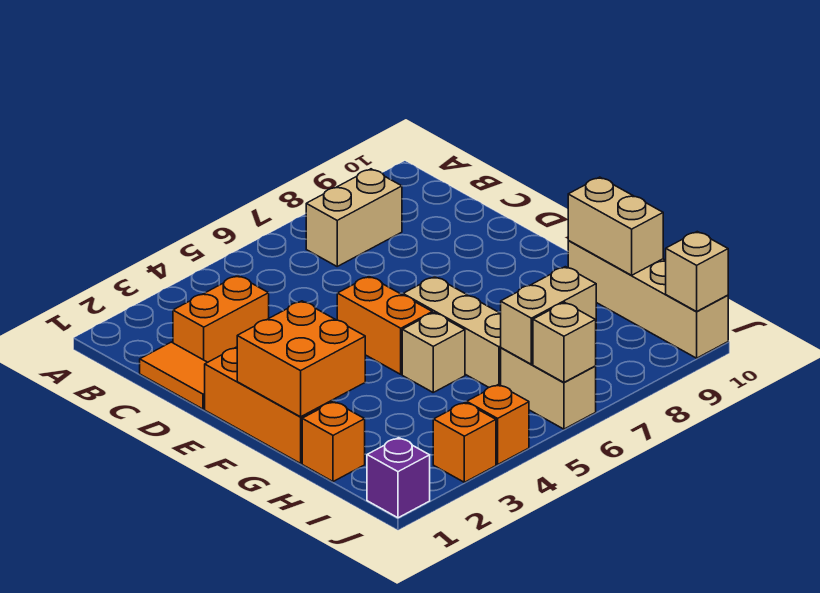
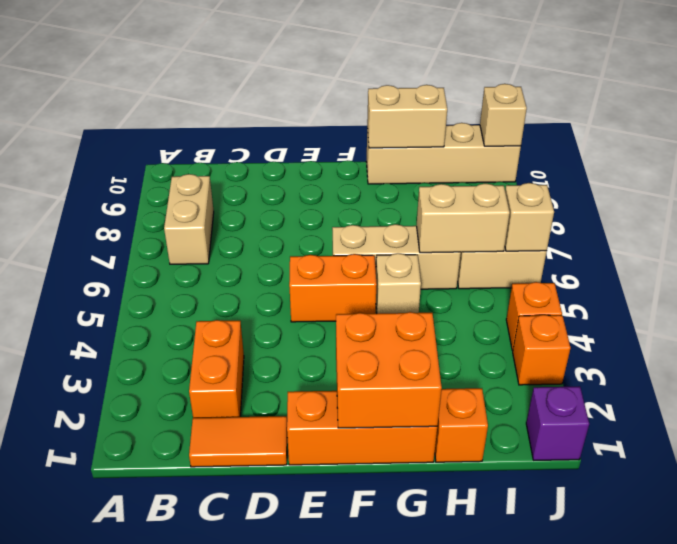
tan 1x2 brick [501,267,596,364] -> tan 1x2 brick turned to [417,183,510,253]

